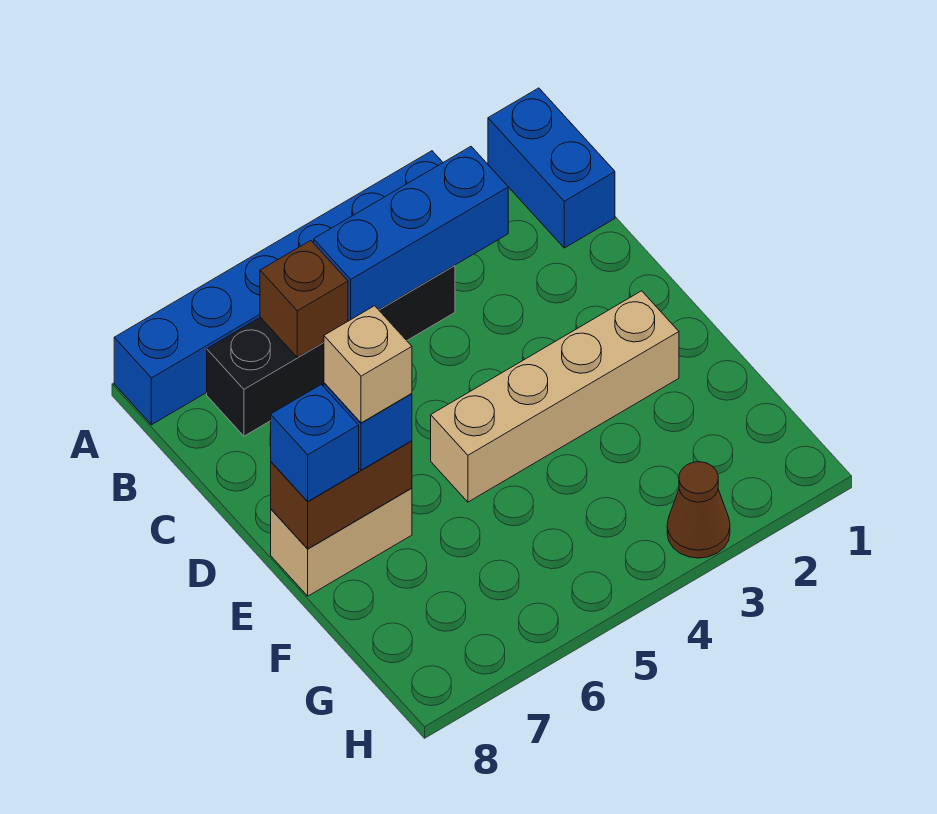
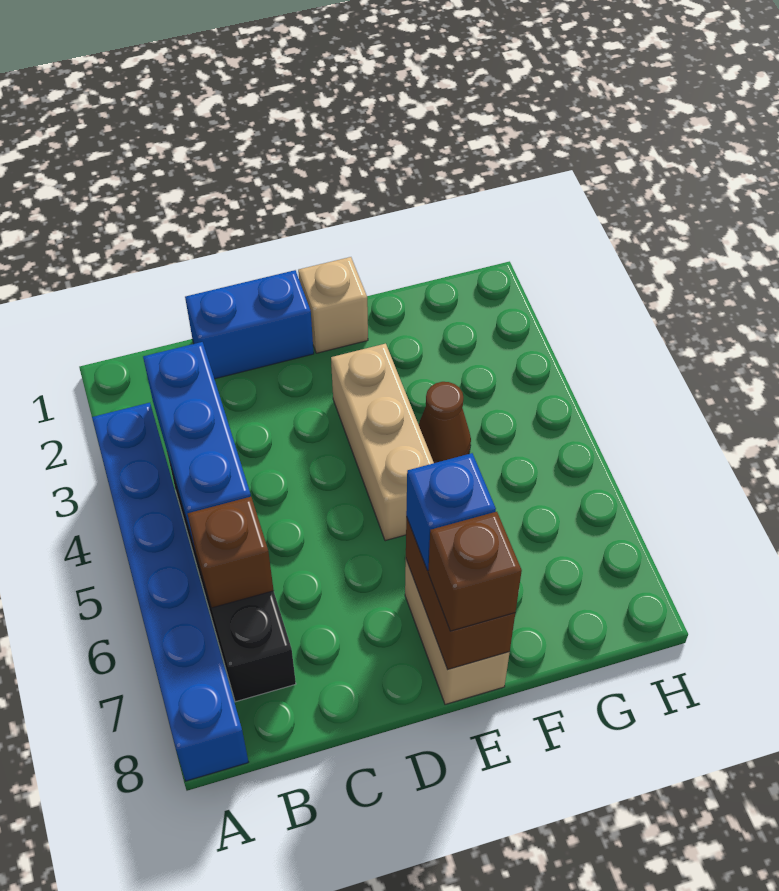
blue 1x2 brick [488,88,615,248] -> blue 1x2 brick moved to [185,270,314,379]
tan 1x4 brick [431,291,679,502] -> tan 1x3 brick [331,344,434,541]
tan 1x1 brick [324,306,412,423] -> tan 1x1 brick moved to [298,257,368,353]
blue 1x1 brick [271,384,359,502] -> brown 1x1 brick [428,512,522,631]
brown 1x1 cone [667,462,730,558] -> brown 1x1 cone moved to [418,382,471,463]

